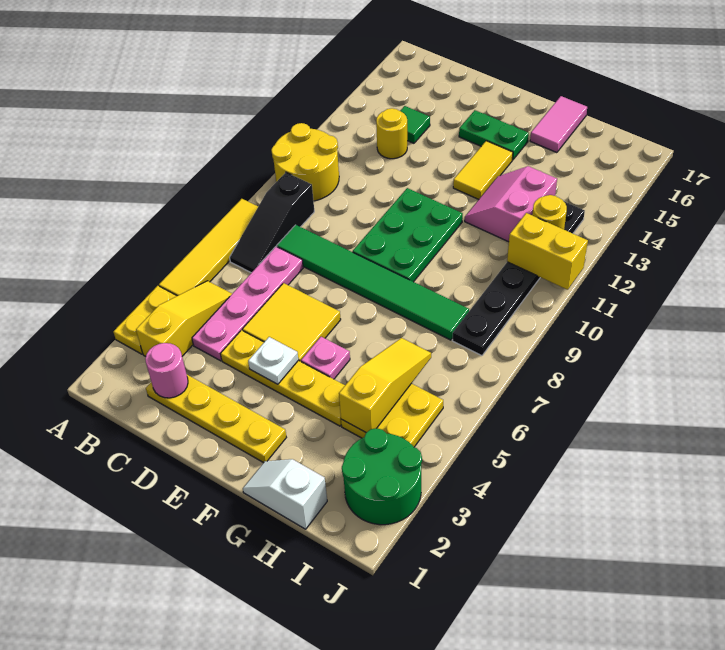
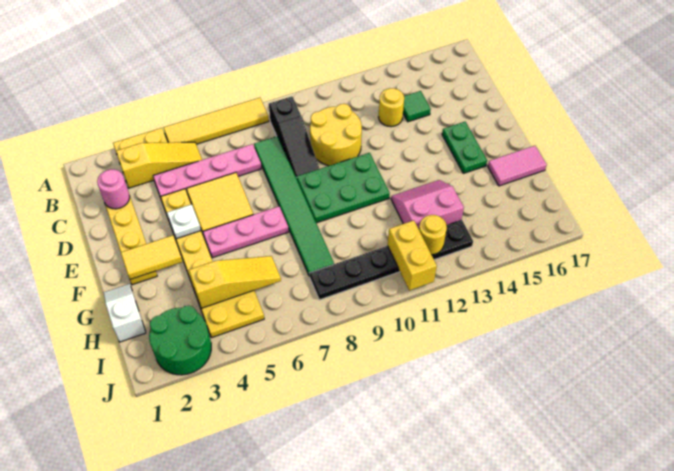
yellow 2x2 round brick [271,123,339,201] -> yellow 2x2 round brick moved to [310,104,362,166]
black 1x3 slope [230,172,314,273] -> black 1x3 slope turned to [269,96,320,179]
pink 1x1 plate [301,337,350,379] -> pink 1x3 plate [203,206,289,258]
yellow 1x2 tile [453,141,513,199] -> yellow 1x2 tile moved to [121,235,183,280]

